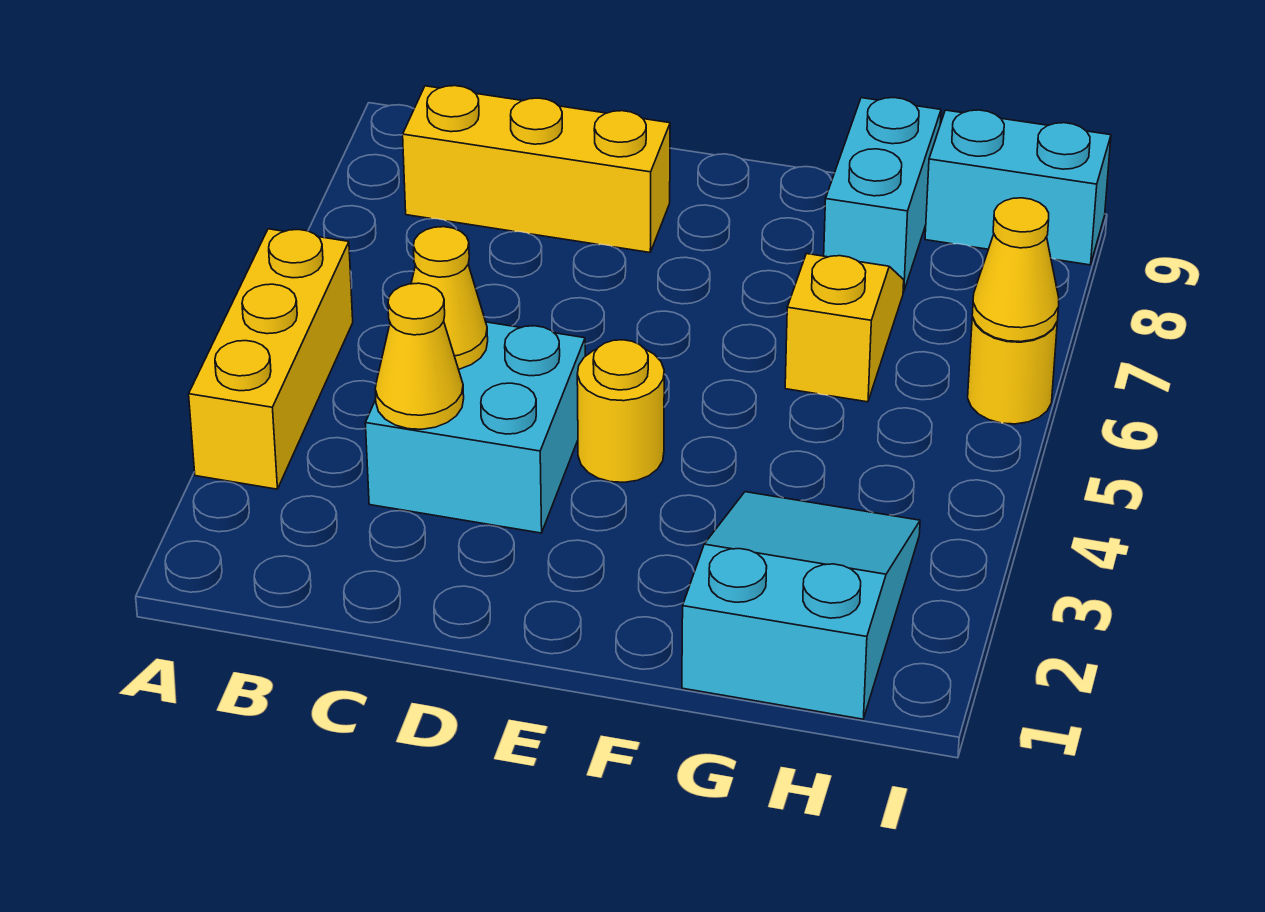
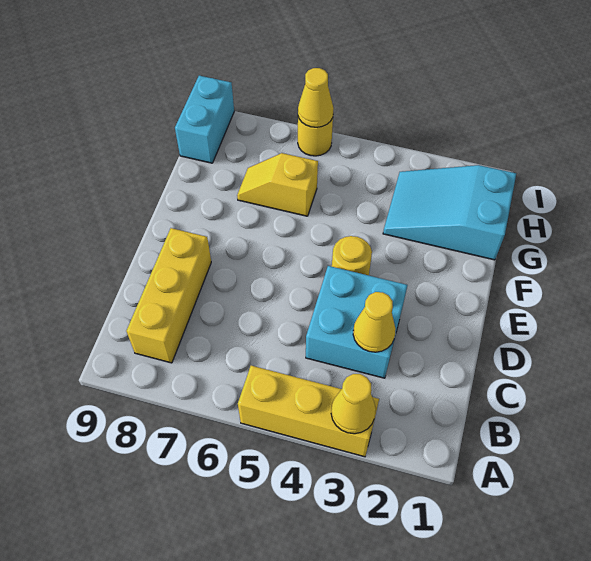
yellow 1x1 cone [411,227,488,369] -> yellow 1x1 cone moved to [331,374,376,434]
cyan 1x2 brick [824,98,941,292] -> none

